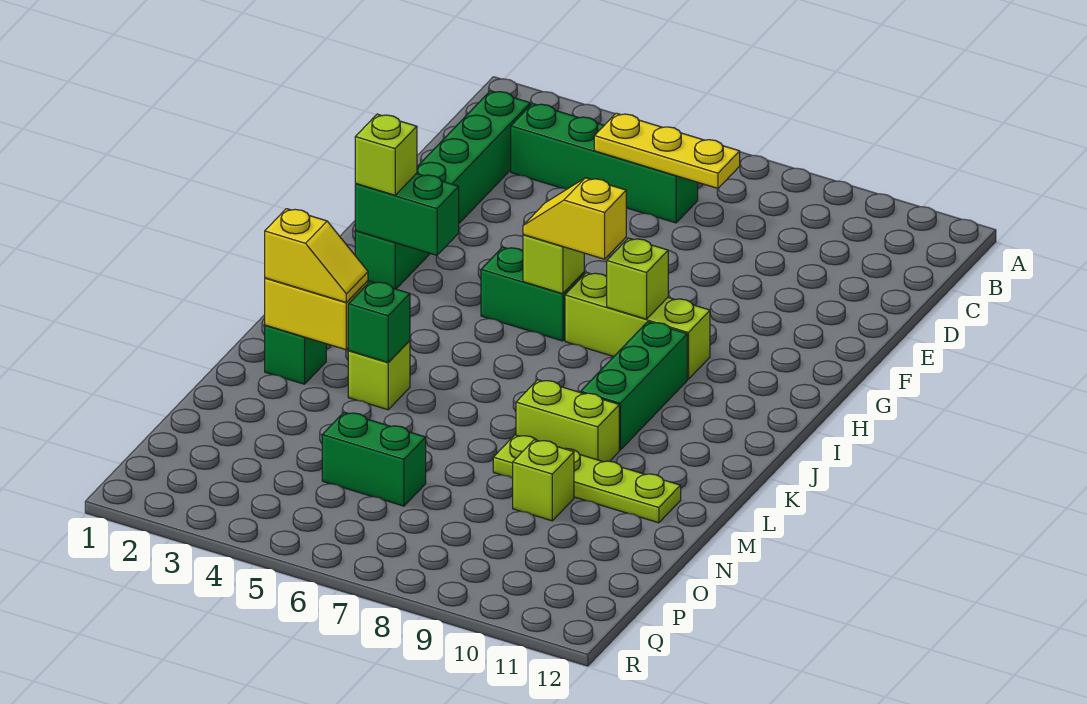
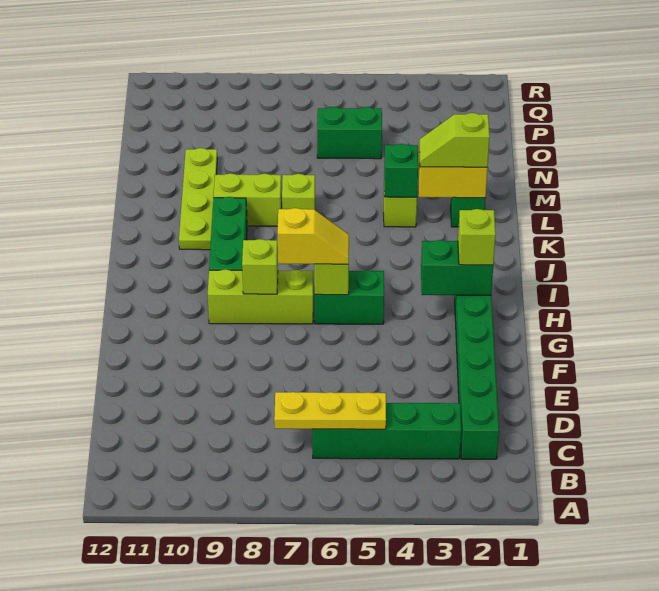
yellow 1x2 slope [265,209,368,303] -> lime 1x2 slope [419,113,490,167]
lime 1x4 plate [493,435,681,523] -> lime 1x4 plate turned to [179,148,217,250]
lime 1x1 brick [513,440,574,521] -> lime 1x1 brick moved to [282,174,315,210]

